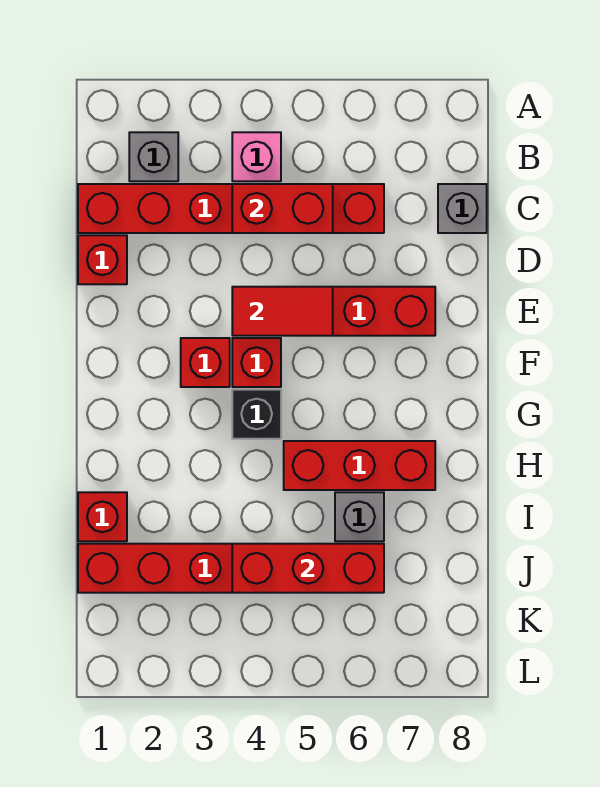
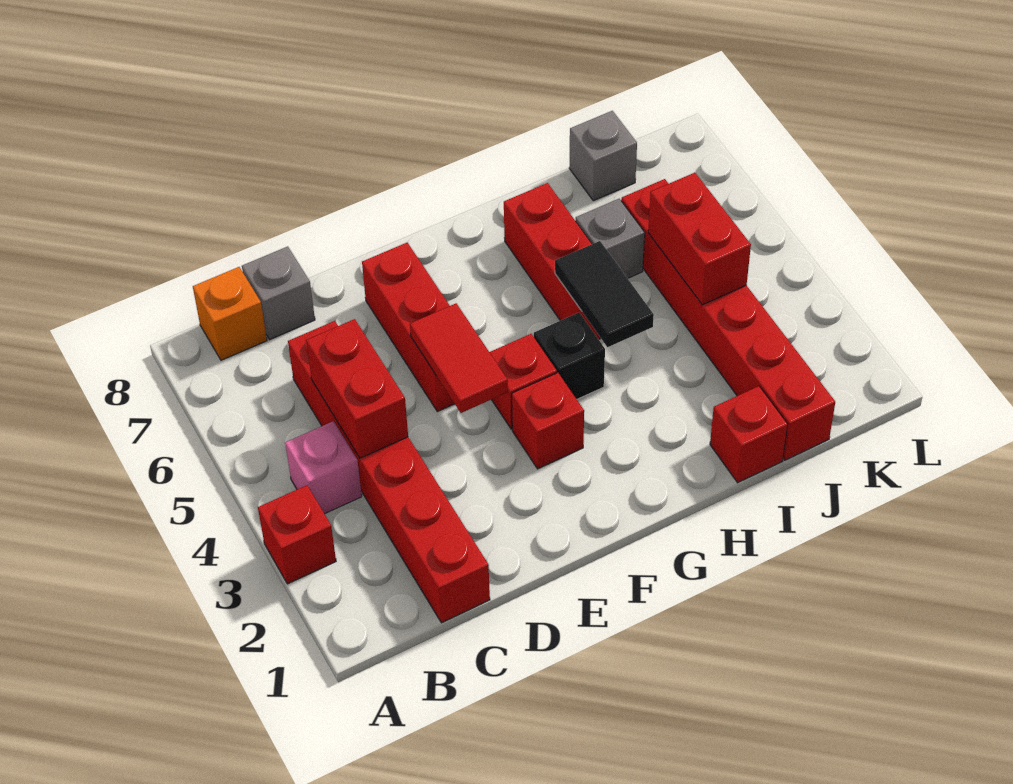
grey 1x1 brick [129,132,178,181] -> grey 1x1 brick moved to [569,111,637,201]
none -> orange 1x1 brick [193,267,267,360]
red 1x1 brick [78,235,127,284] -> red 1x1 brick moved to [258,485,336,584]
none -> black 1x2 tile [555,241,654,347]
red 1x3 brick [232,544,384,593] -> red 1x2 brick [648,173,751,305]

